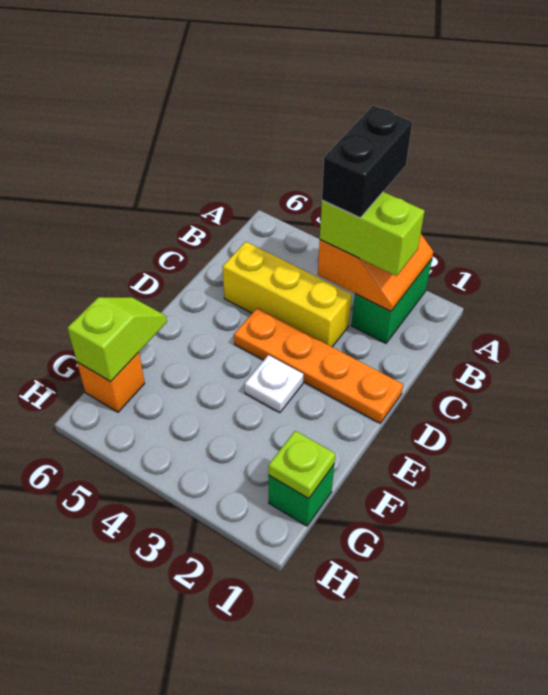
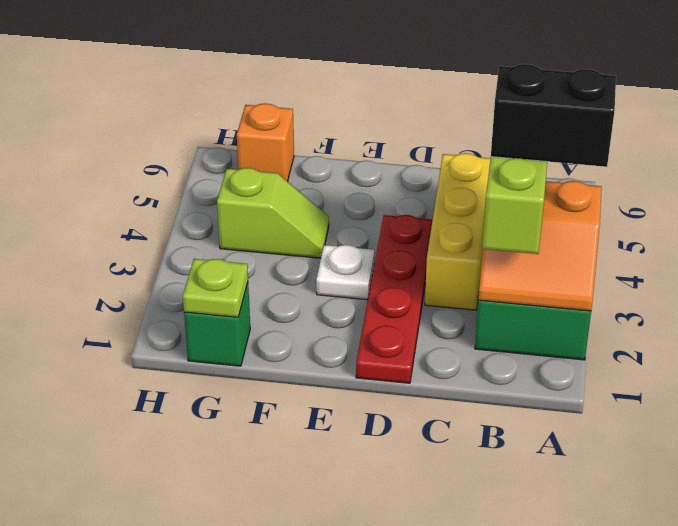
orange 1x4 plate [234,308,403,423] -> red 1x4 plate [356,215,433,383]
lime 1x2 slope [67,297,167,382] -> lime 1x2 slope moved to [217,168,329,258]

